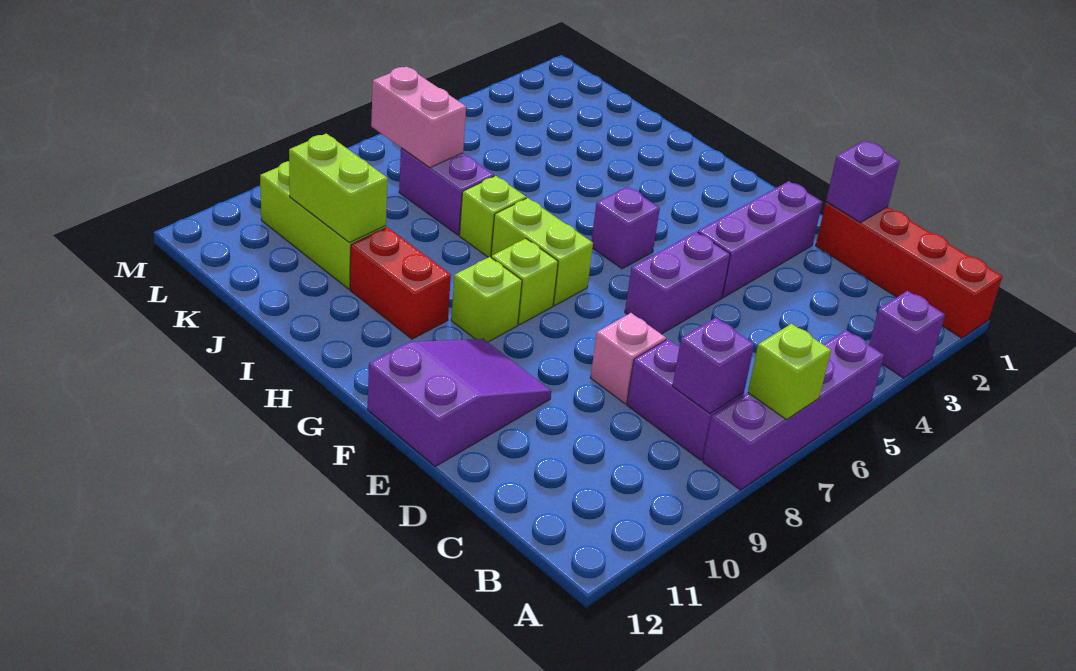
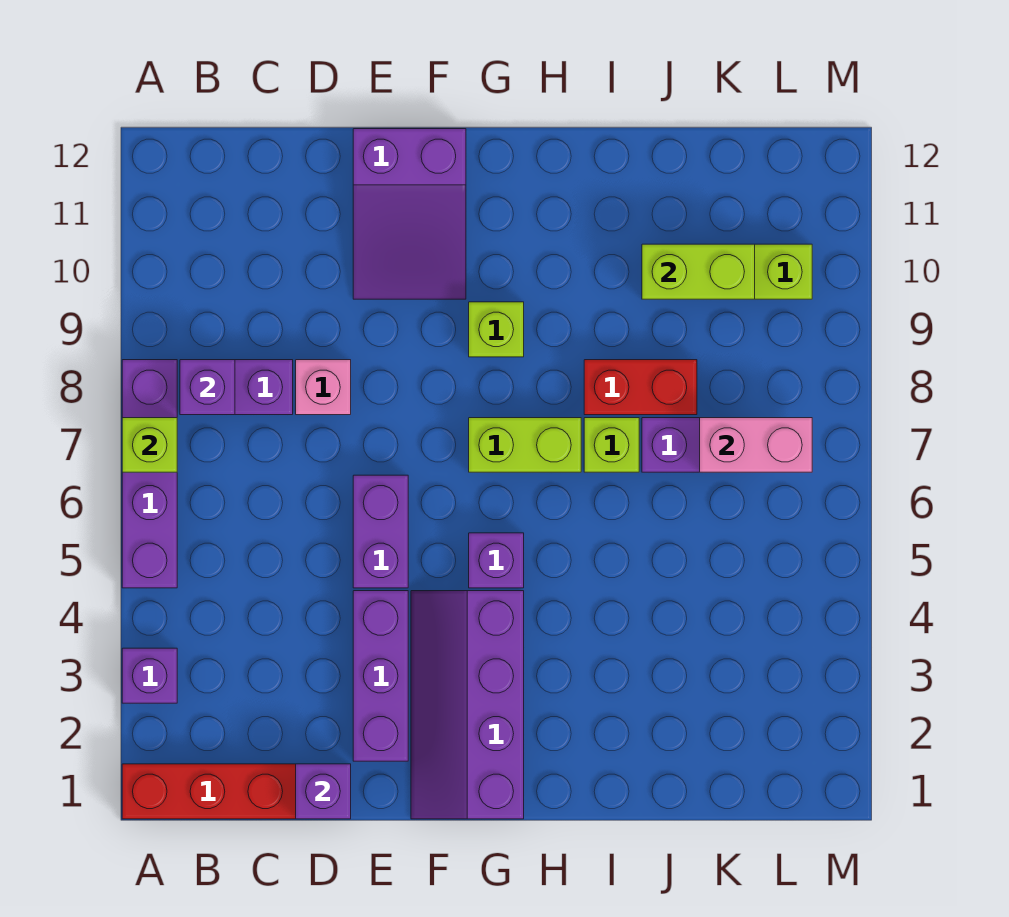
none -> purple 2x4 slope [411,591,524,819]
lime 1x1 brick [491,239,558,325] -> none
red 1x2 brick [350,227,451,339] -> red 1x2 brick moved to [584,360,697,415]

